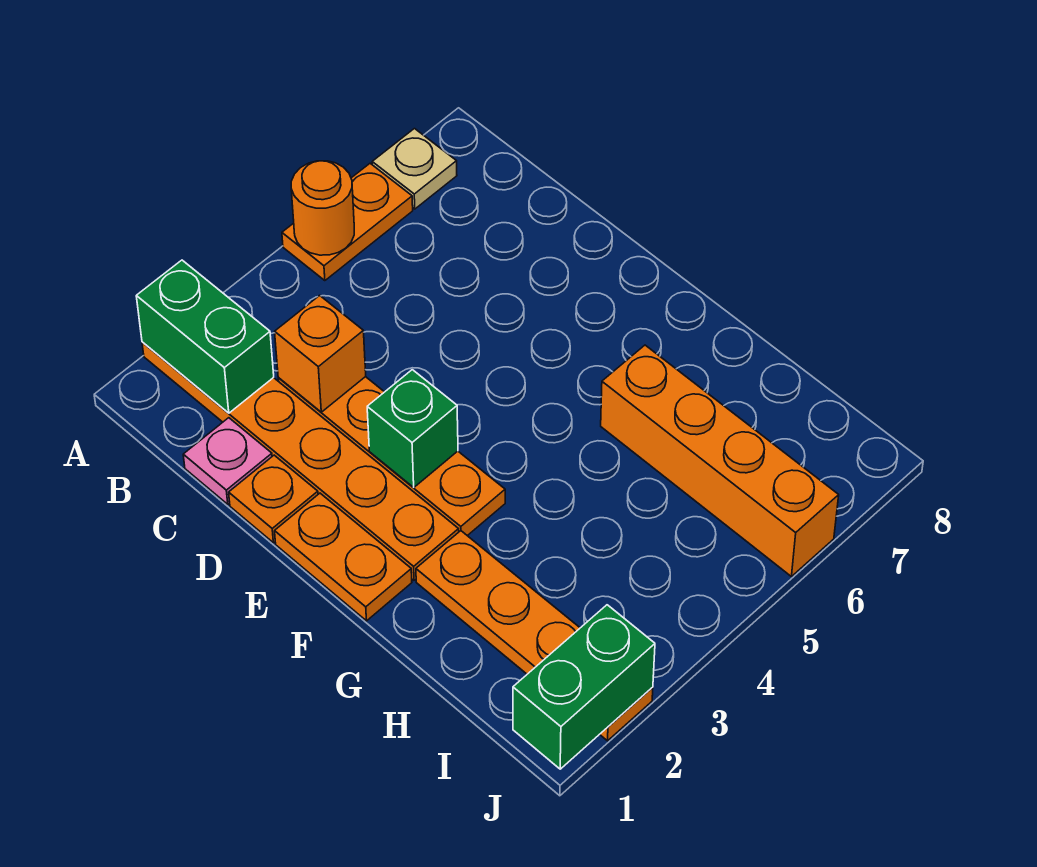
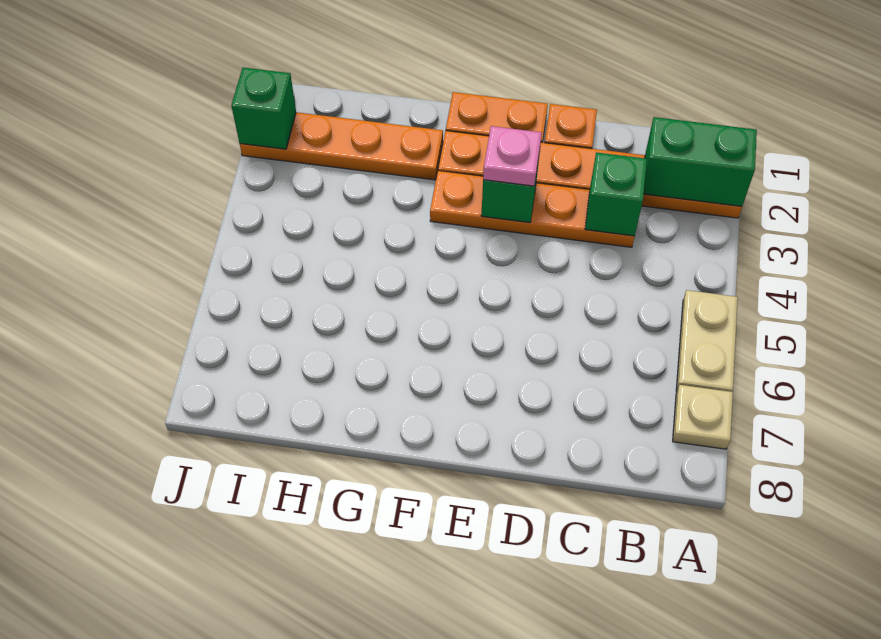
orange 1x2 plate [282,163,413,281] -> tan 1x2 plate [676,290,738,392]
orange 1x1 round brick [291,161,354,255] -> none
pink 1x1 plate [183,418,272,504] -> pink 1x1 plate moved to [483,126,542,186]
orange 1x1 brick [275,295,366,412] -> green 1x1 brick [585,152,647,236]
orange 1x4 brick [601,345,839,576] -> none
green 1x2 brick [513,605,655,769] -> green 1x1 brick [231,67,296,149]

